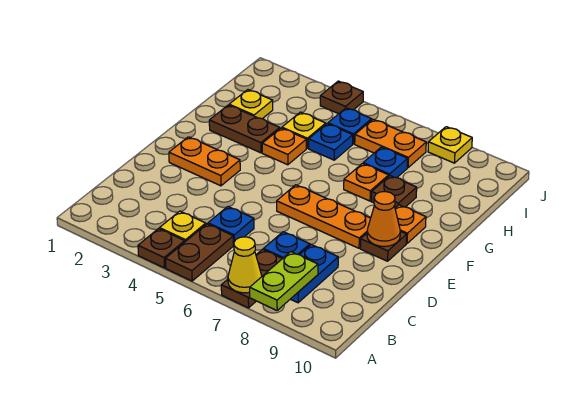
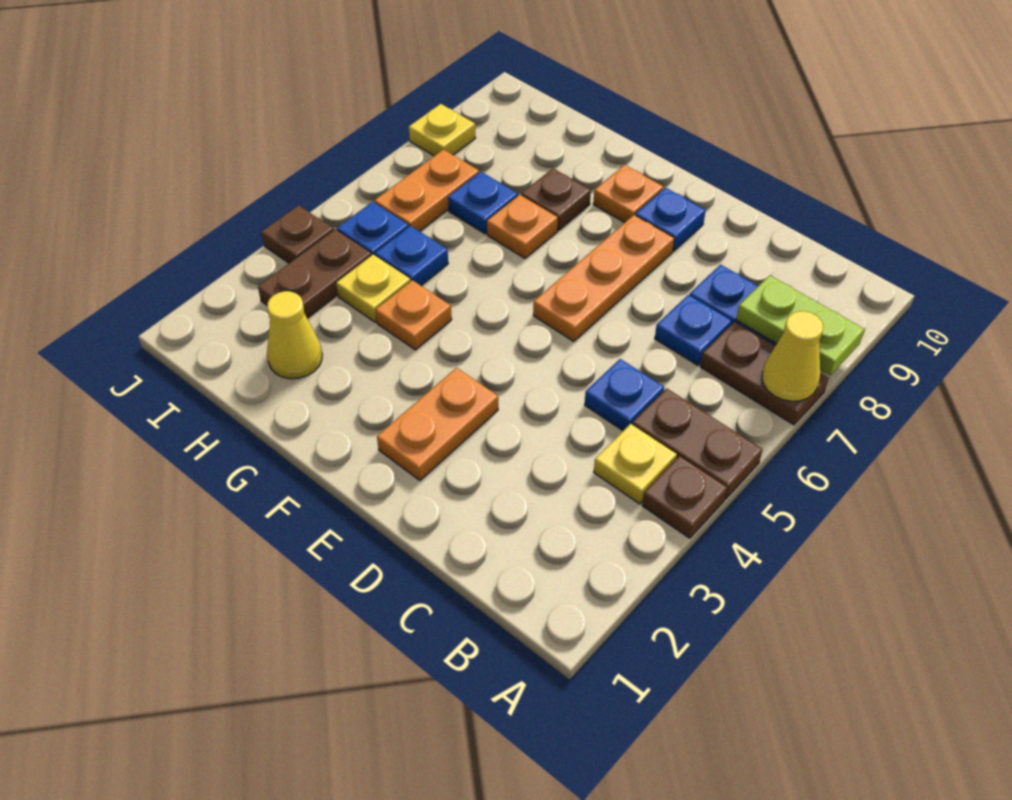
brown 1x1 plate [360,231,407,261] -> blue 1x1 plate [635,188,706,251]
orange 1x1 cone [367,192,400,247] -> none
brown 1x2 plate [209,105,280,153] -> brown 1x2 plate moved to [258,230,371,318]
yellow 1x1 plate [229,90,273,119] -> yellow 1x1 cone [267,291,322,379]

